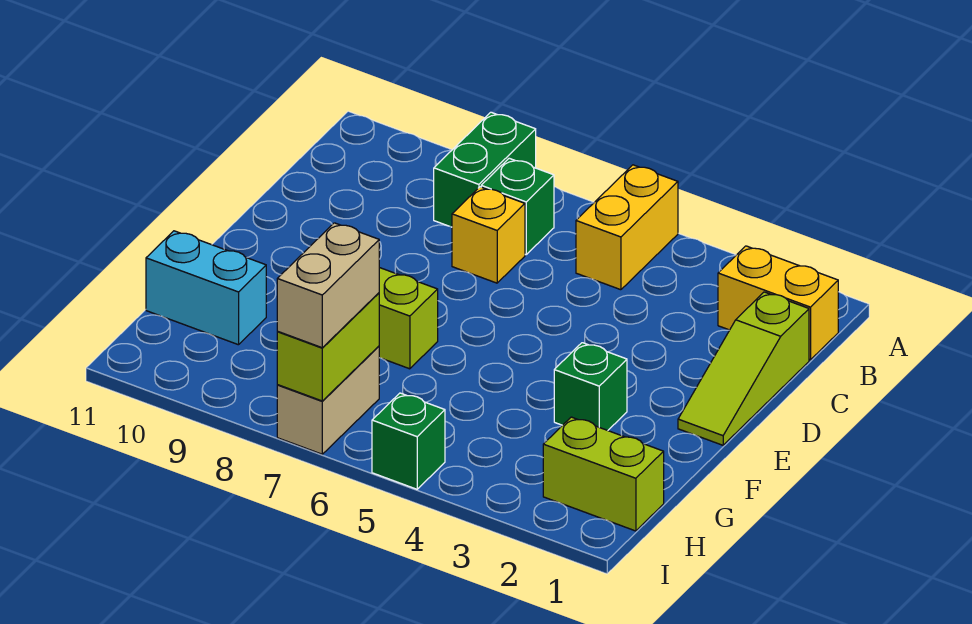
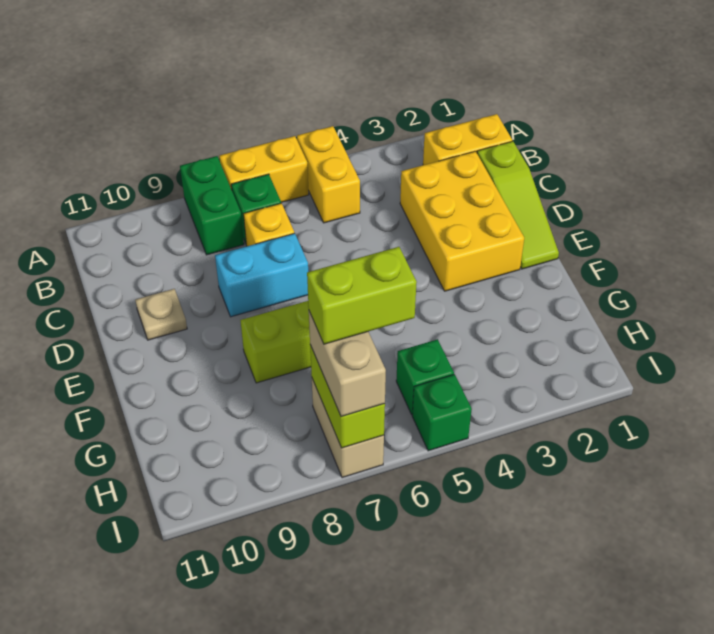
none -> yellow 1x2 brick [219,136,309,202]
none -> yellow 2x3 brick [400,151,524,291]
none -> tan 1x1 plate [135,289,187,340]
green 1x1 brick [554,343,627,430] -> green 1x1 brick moved to [396,339,454,414]
cyan 1x2 brick [146,231,266,345] -> cyan 1x2 brick moved to [215,233,308,317]
lime 1x2 brick [543,417,664,531] -> lime 1x2 brick moved to [307,247,417,344]

